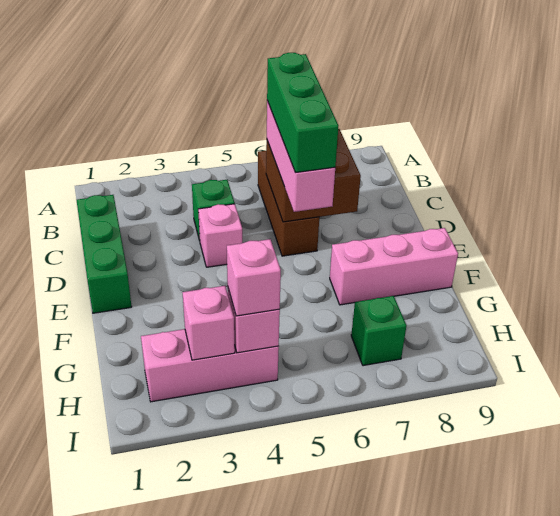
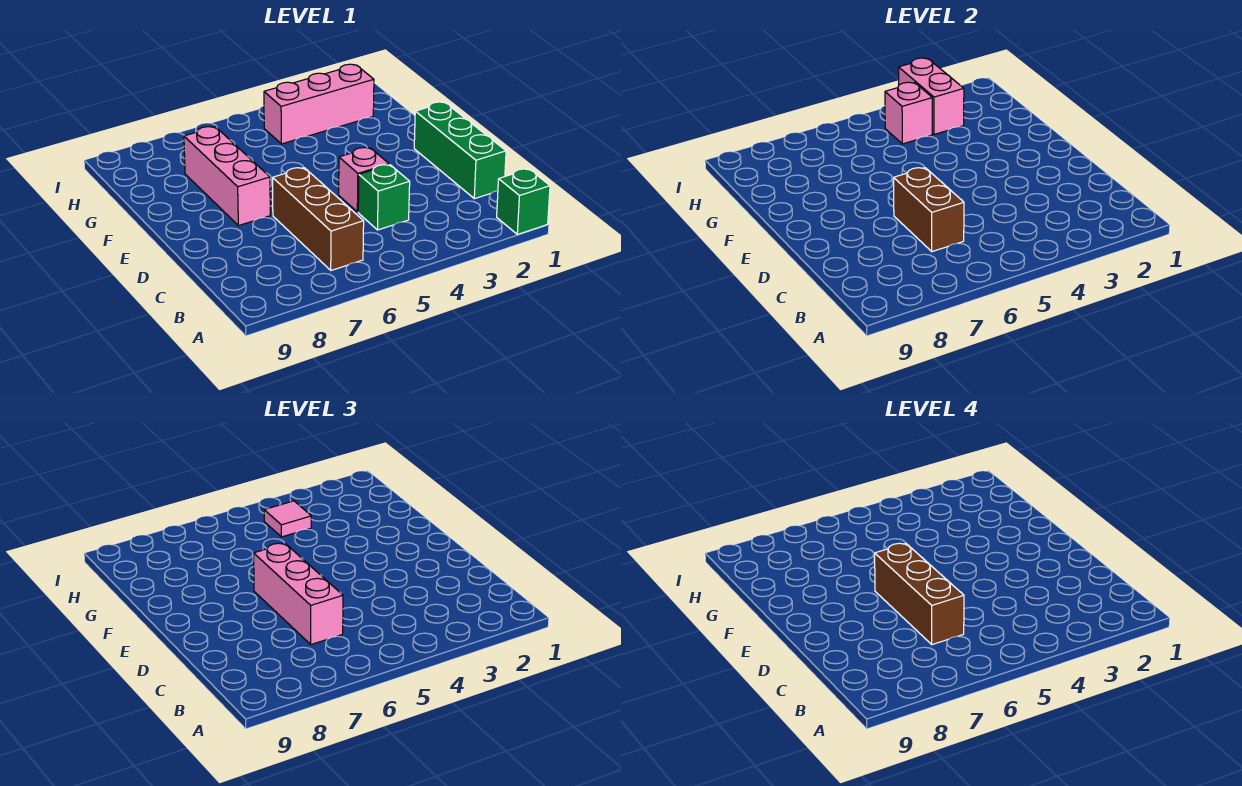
brown 2x2 brick [266,129,361,222] -> brown 1x2 brick [894,168,964,252]
green 1x3 brick [267,53,338,173] -> brown 1x3 brick [875,543,964,645]
pink 1x3 brick [330,228,458,305] -> pink 1x3 brick turned to [184,127,270,226]
pink 1x1 brick [182,286,235,360] -> pink 1x2 brick [899,58,964,134]
pink 1x1 brick [227,239,281,316] -> pink 1x1 tile [264,501,311,537]
green 1x1 brick [351,296,406,366] -> green 1x1 brick moved to [497,169,550,234]

